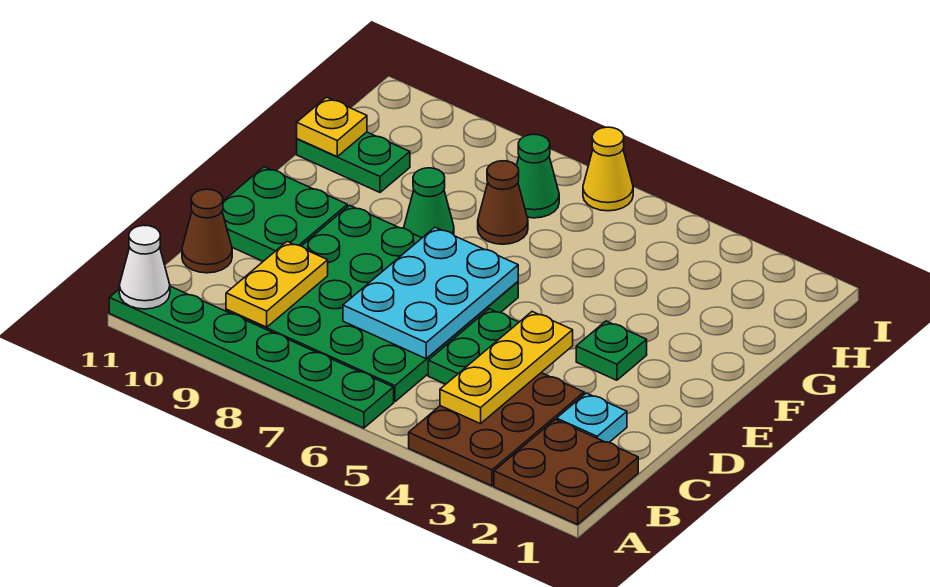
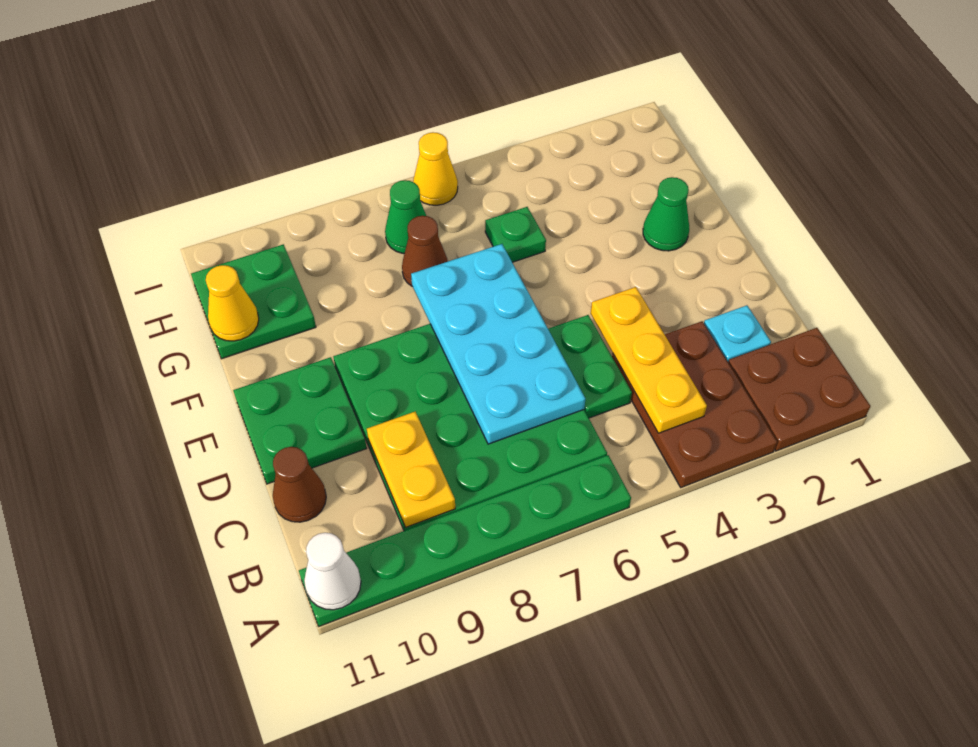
cyan 2x3 plate [343,227,518,359] -> cyan 2x4 plate [411,244,585,444]
green 1x1 plate [576,321,647,380] -> green 1x1 plate moved to [485,207,546,262]
green 1x1 cone [404,168,454,238] -> green 1x1 cone moved to [643,177,689,251]
green 1x2 plate [297,132,410,192] -> green 2x2 plate [191,244,316,359]
yellow 1x1 plate [297,97,367,156] -> yellow 1x1 cone [206,265,259,341]

